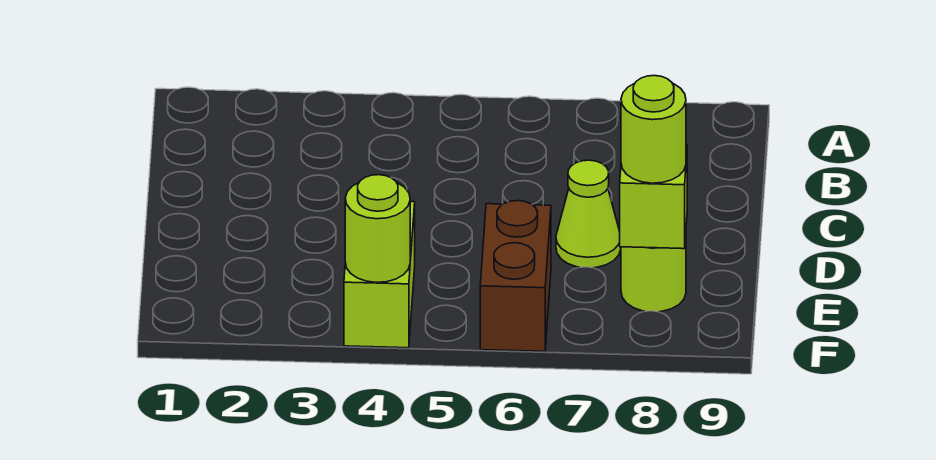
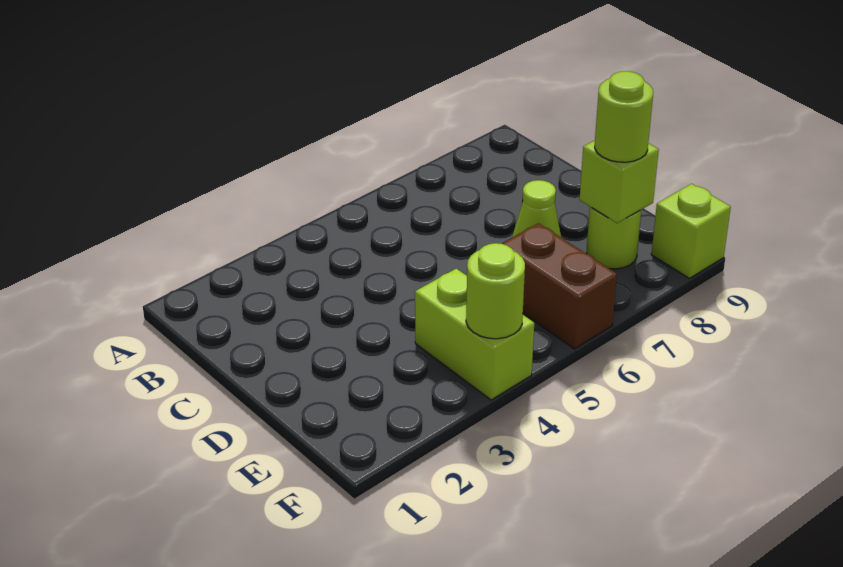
none -> lime 1x1 brick [651,184,731,278]

